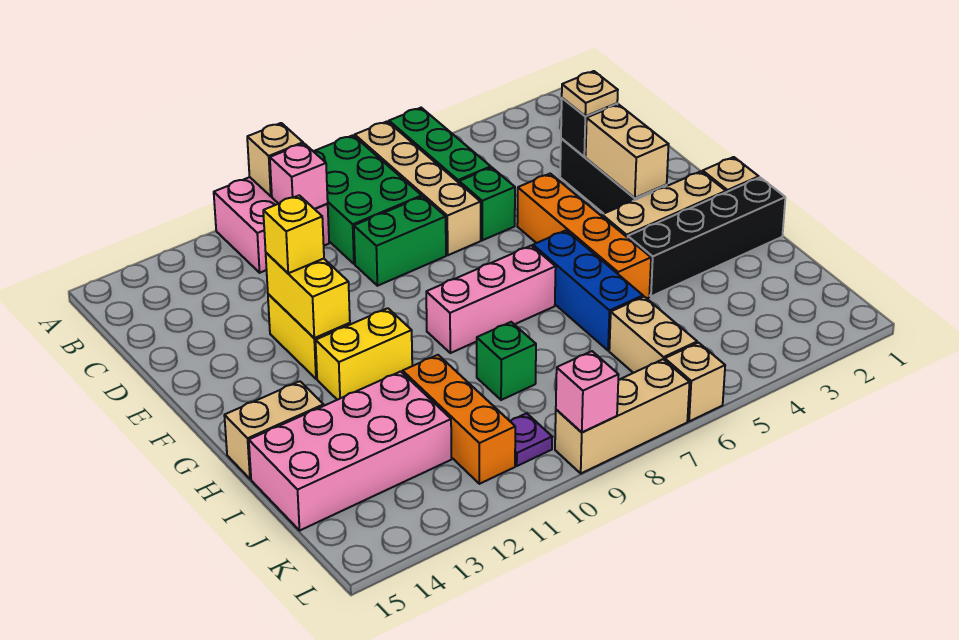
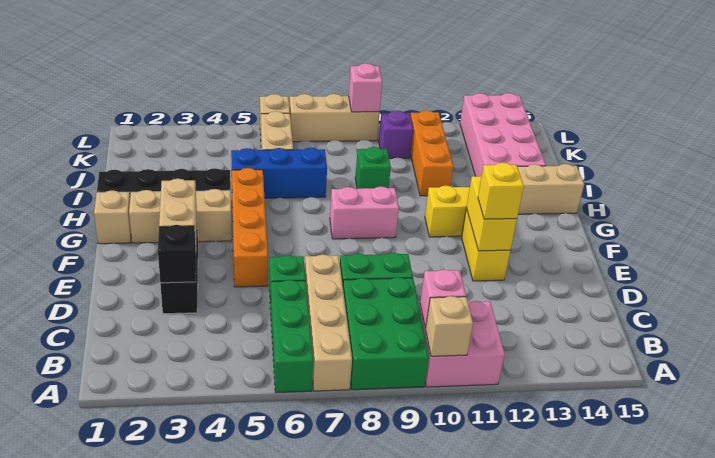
tan 1x1 plate [562,71,618,116] -> none
blue 1x3 brick [533,230,643,351] -> blue 1x3 brick turned to [231,148,327,198]
pink 1x3 brick [426,246,556,353] -> pink 1x2 brick [330,186,399,239]
pink 2x4 brick [249,371,451,530] -> pink 2x4 brick turned to [460,93,546,176]
purple 1x1 plate [510,413,552,466] -> purple 1x1 brick [379,111,413,158]

